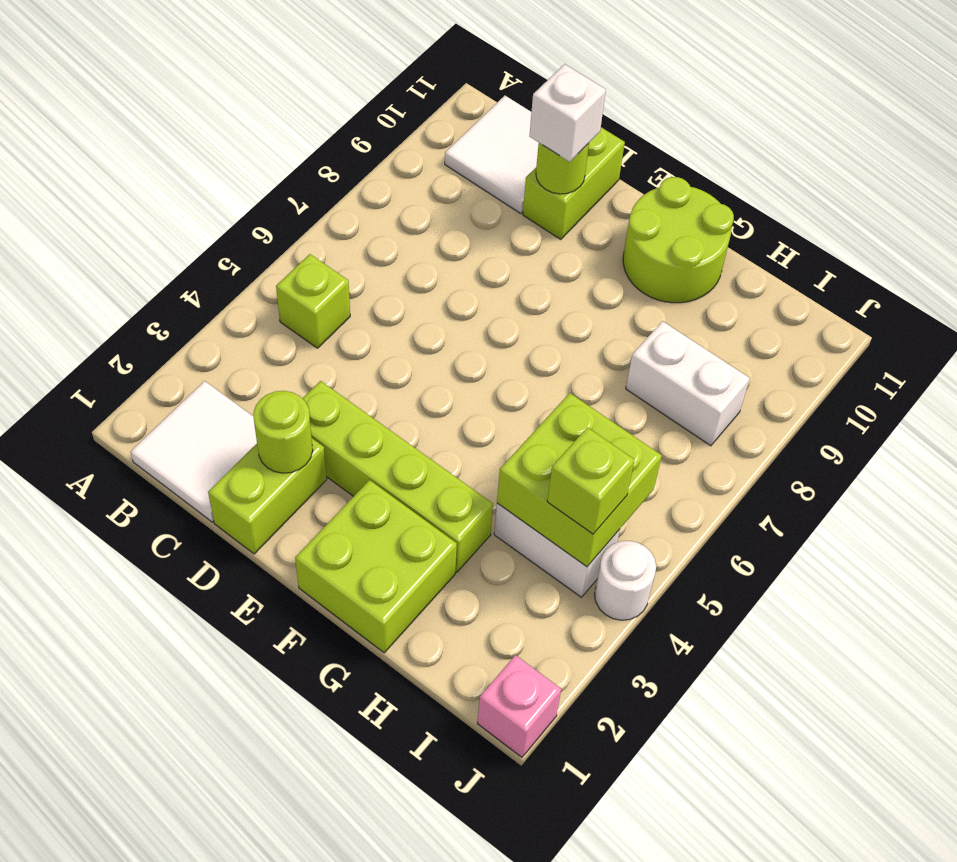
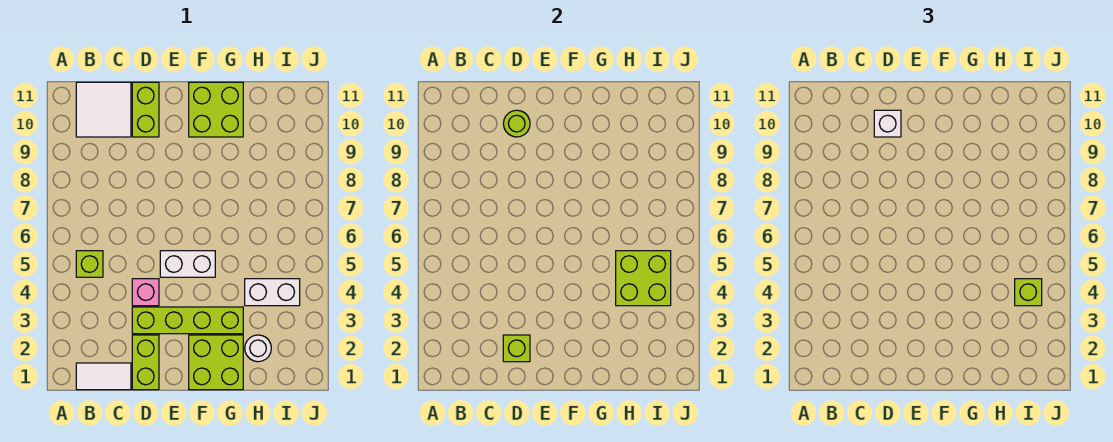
white 2x2 tile [131,381,257,522] -> white 1x2 tile [76,363,131,390]
lime 1x1 round brick [253,391,313,473] -> lime 1x1 brick [503,335,530,362]
lime 2x2 round brick [623,177,734,303] -> lime 2x2 brick [189,82,243,137]
white 1x2 brick [626,321,750,446] -> white 1x2 brick moved to [160,251,215,277]
pink 1x1 brick [477,655,561,757] -> pink 1x1 brick moved to [132,279,159,306]
white 1x1 round brick [595,541,656,620] -> white 1x1 round brick moved to [245,335,271,362]

